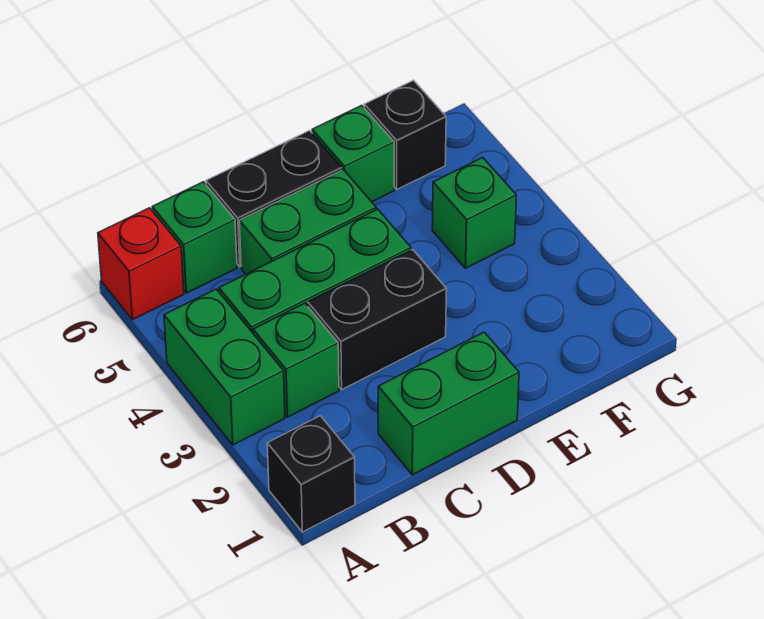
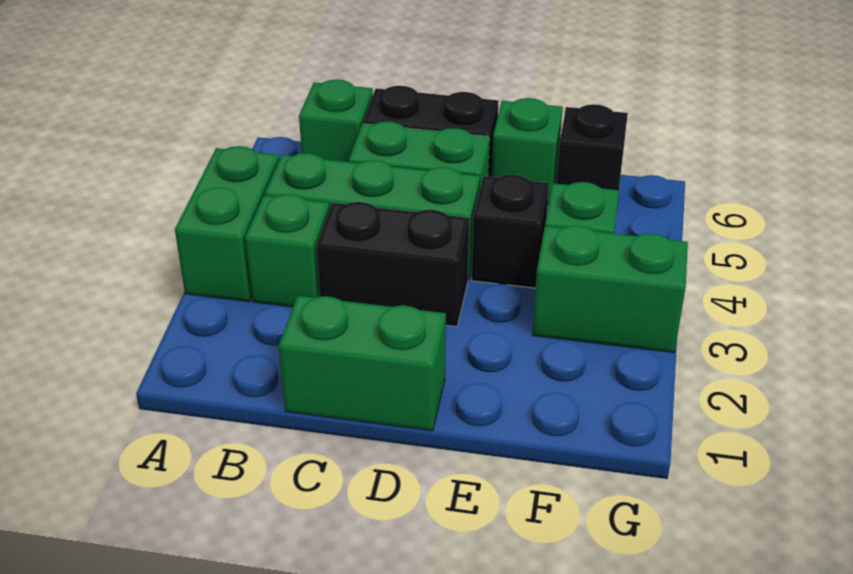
black 1x1 brick [267,416,355,532] -> black 1x1 brick moved to [472,175,549,288]
red 1x1 brick [98,208,184,320] -> none
none -> green 1x2 brick [532,225,688,353]

